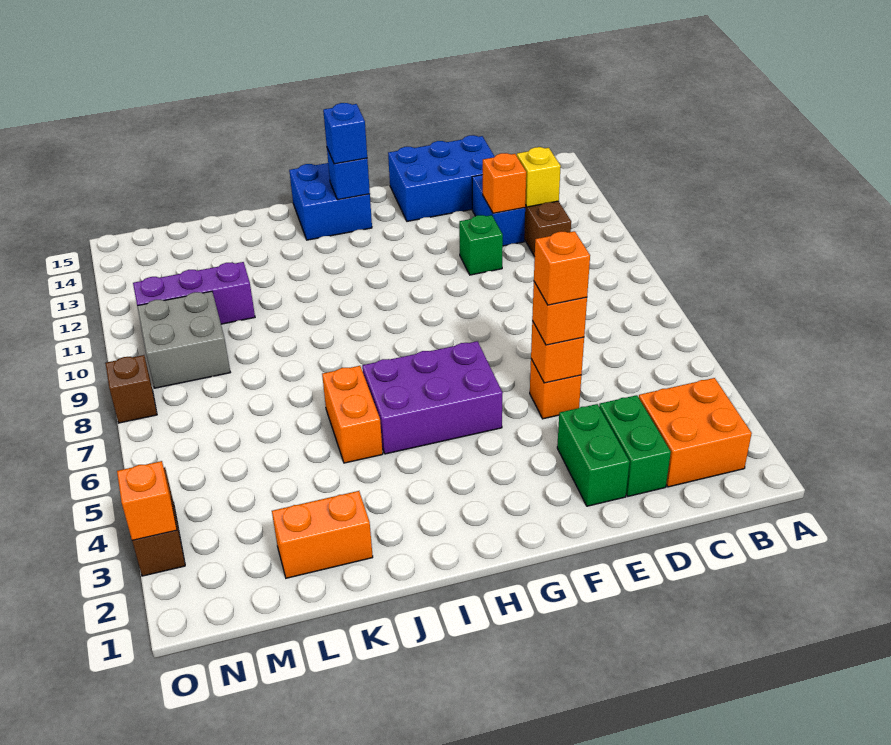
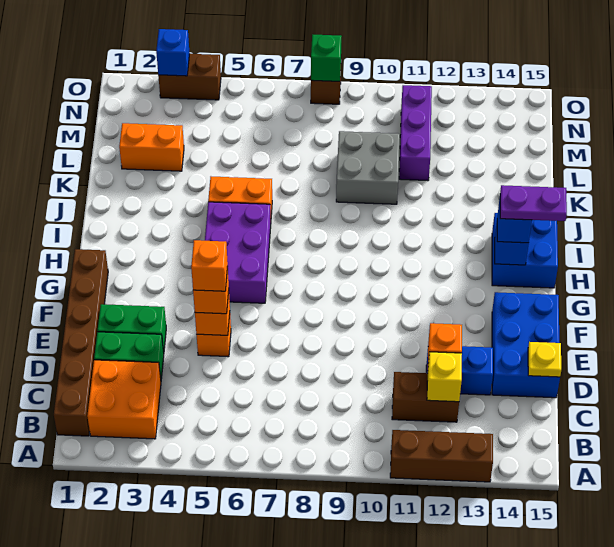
none -> brown 1x3 brick [390,430,493,482]
none -> brown 1x6 brick [54,249,108,436]
none -> yellow 1x1 plate [528,342,561,377]
green 1x1 brick [459,215,503,275] -> green 1x1 brick moved to [311,35,342,81]
none -> purple 1x2 plate [500,185,567,221]
orange 1x2 brick [272,491,373,578] -> orange 1x2 brick turned to [119,123,184,171]
grey 2x2 brick [137,291,230,388] -> grey 2x2 brick moved to [336,131,400,204]
orange 1x1 brick [117,461,177,540] -> blue 1x1 brick [156,29,190,76]

